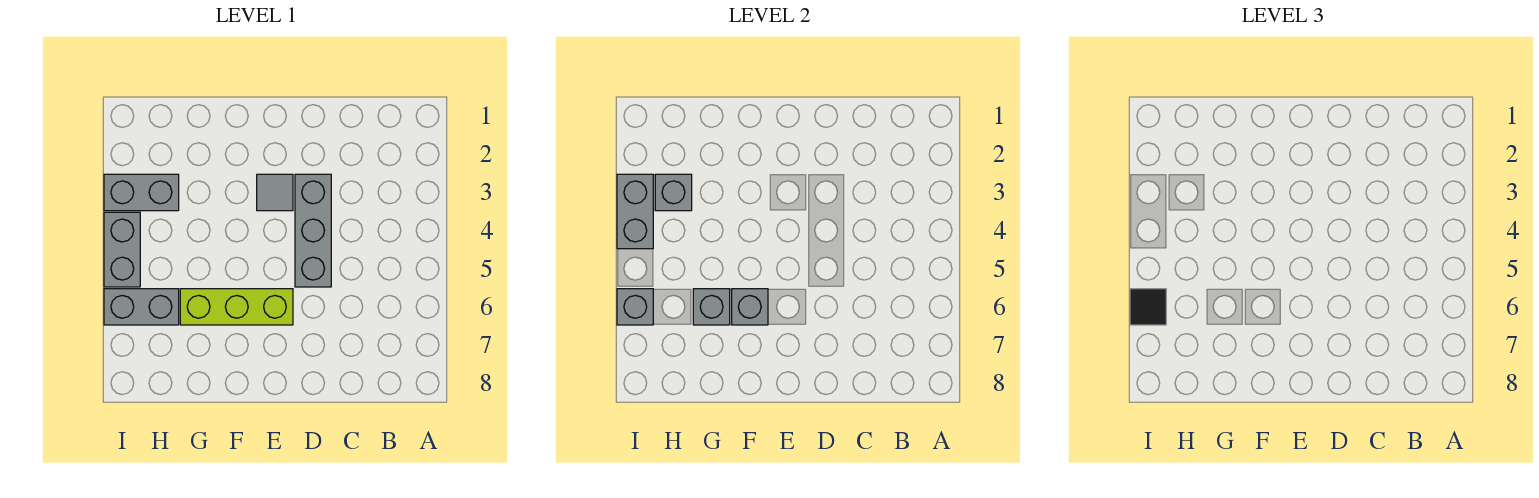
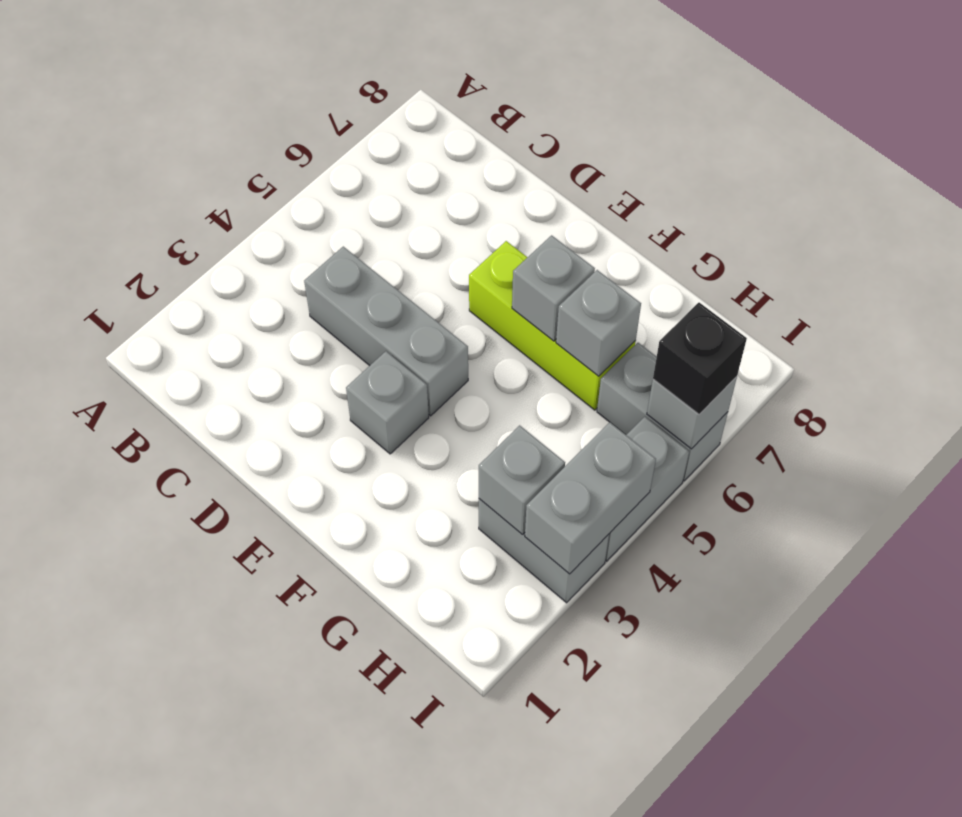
grey 1x3 brick [295,174,331,287] -> grey 1x3 brick turned to [304,247,468,416]
grey 1x1 tile [257,174,293,211] -> grey 1x1 brick [346,351,429,454]
black 1x1 tile [1130,289,1166,325] -> black 1x1 brick [653,303,747,414]

